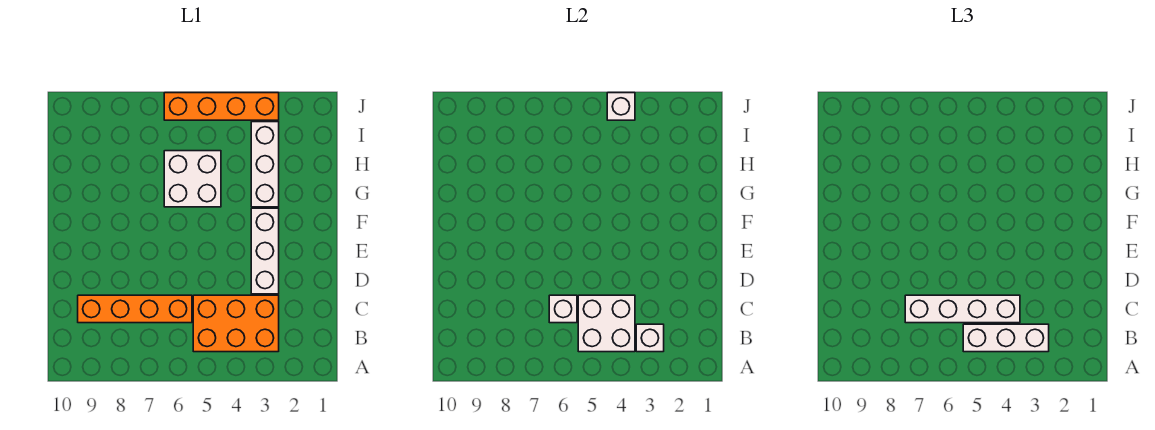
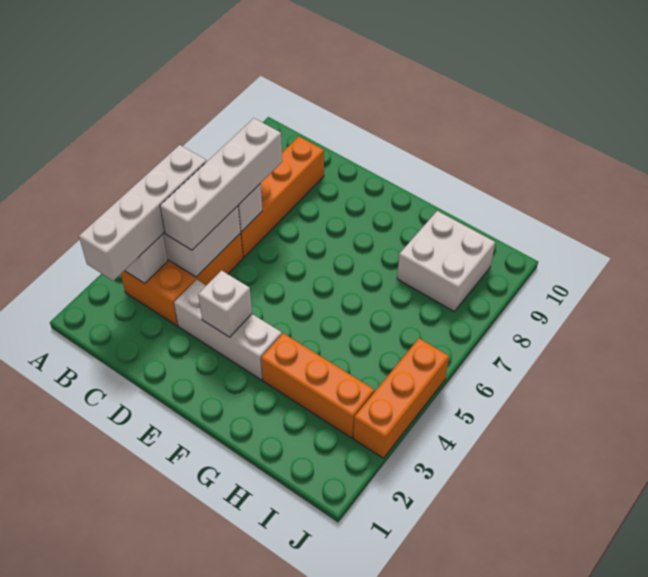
white 1x3 brick [963,324,1049,352] -> white 1x4 brick [79,145,207,281]
white 1x3 brick [251,122,279,207] -> orange 1x3 brick [261,333,374,438]
white 2x2 brick [164,151,221,207] -> white 2x2 brick moved to [397,211,495,311]
orange 1x4 brick [164,93,279,120] -> orange 1x3 brick [353,338,449,458]
white 1x1 brick [607,93,635,120] -> white 1x1 brick moved to [198,271,252,337]

